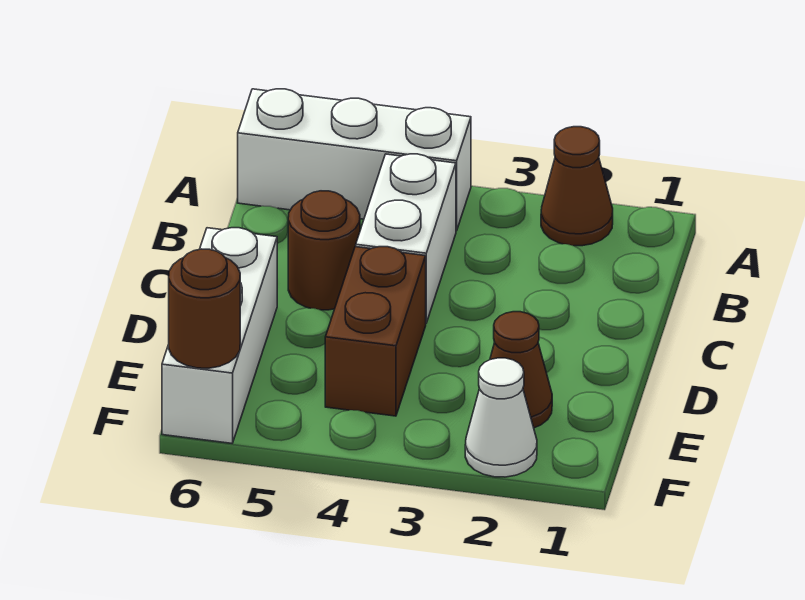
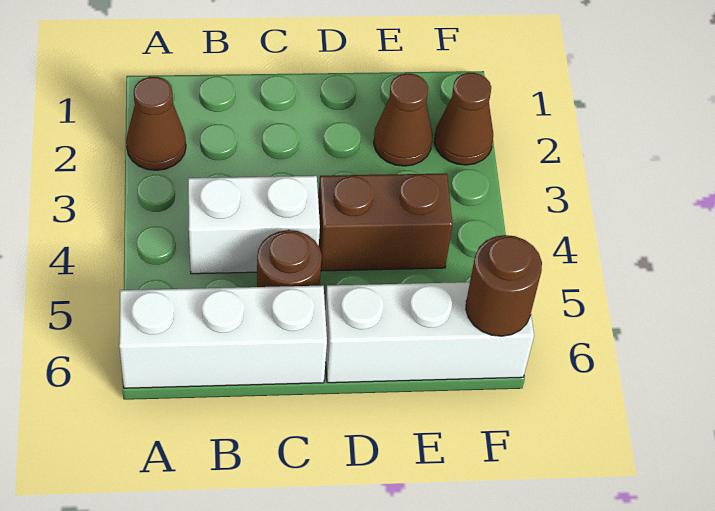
white 1x3 brick [238,89,471,231] -> white 1x3 brick turned to [119,286,327,388]
white 1x1 cone [465,358,537,477] -> brown 1x1 cone [434,73,493,165]

